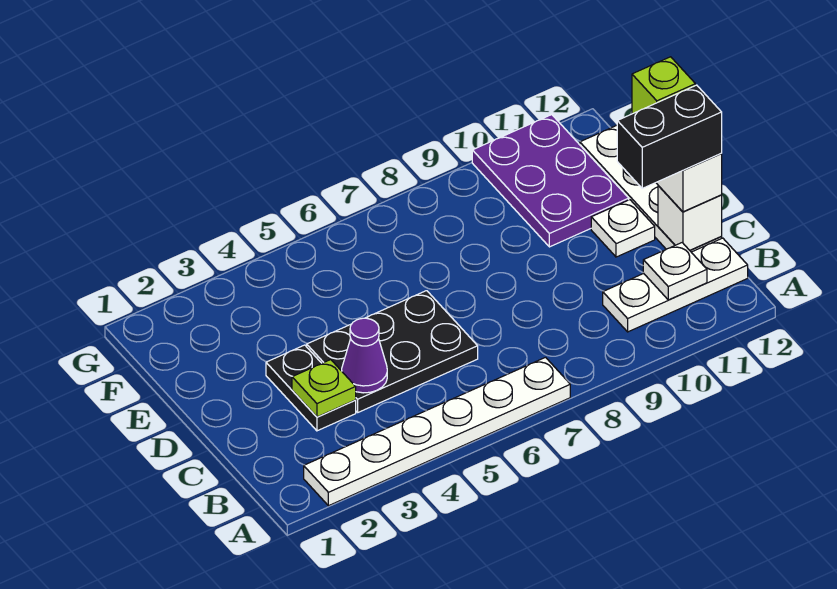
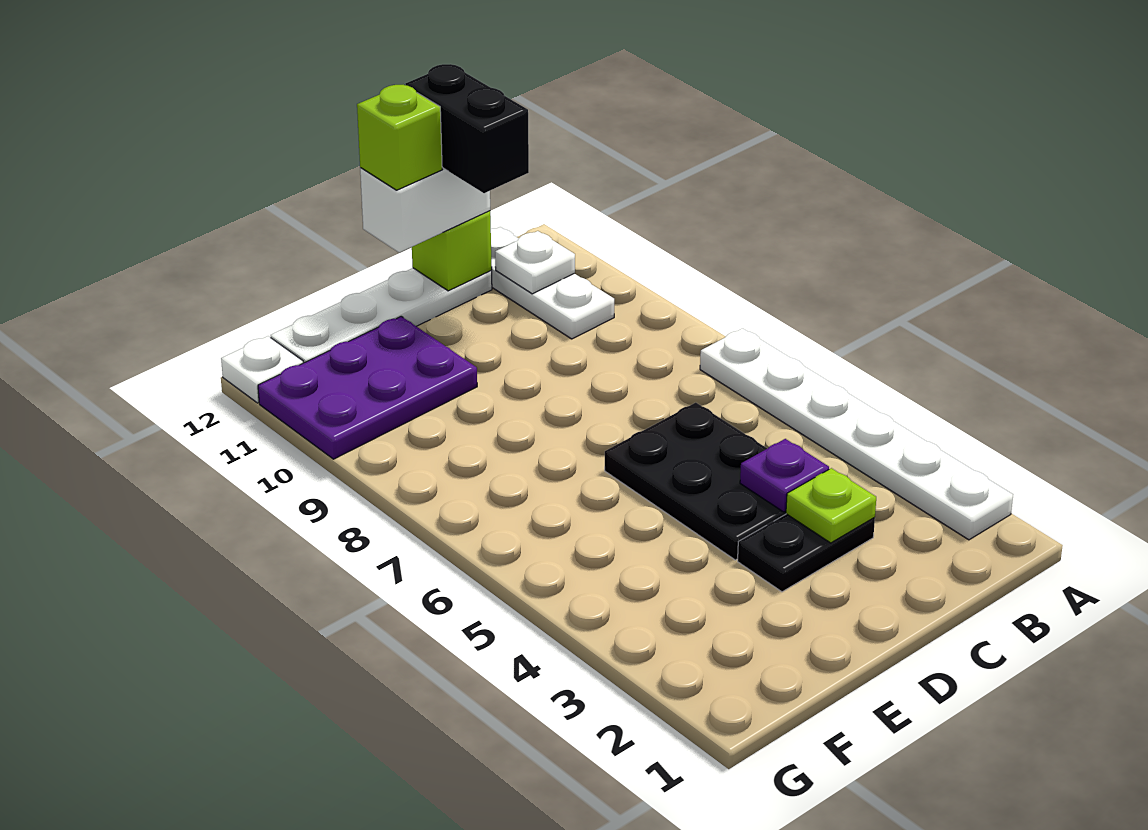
purple 1x1 cone [342,318,387,393] -> purple 1x1 plate [740,439,829,512]
white 1x1 brick [658,186,722,250] -> lime 1x1 brick [412,211,492,291]
white 1x1 plate [591,200,655,257] -> white 1x1 plate moved to [221,336,303,403]

